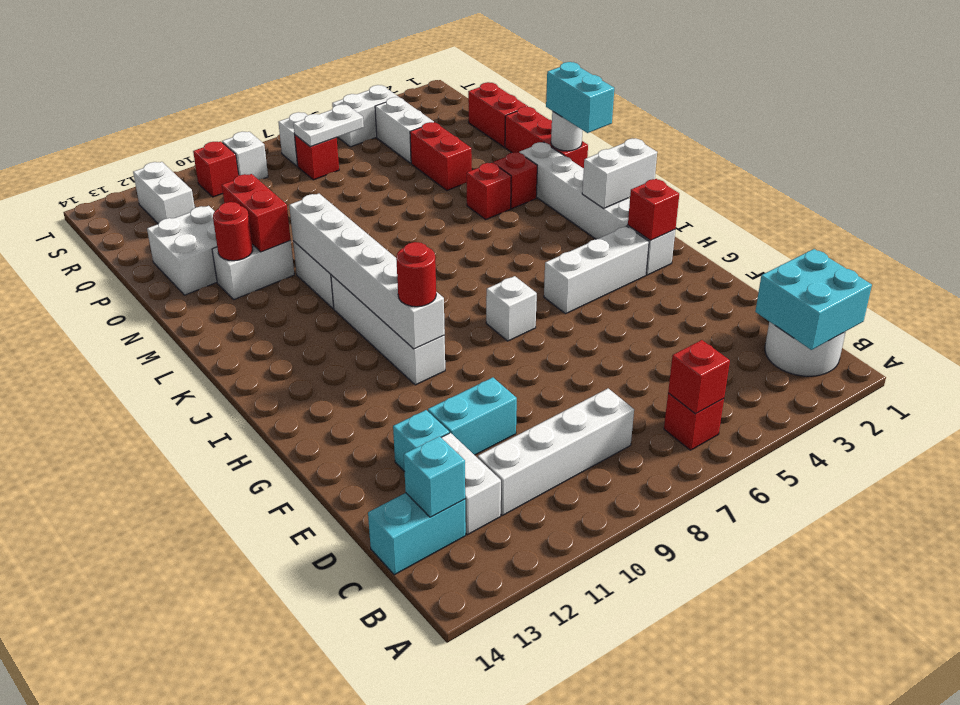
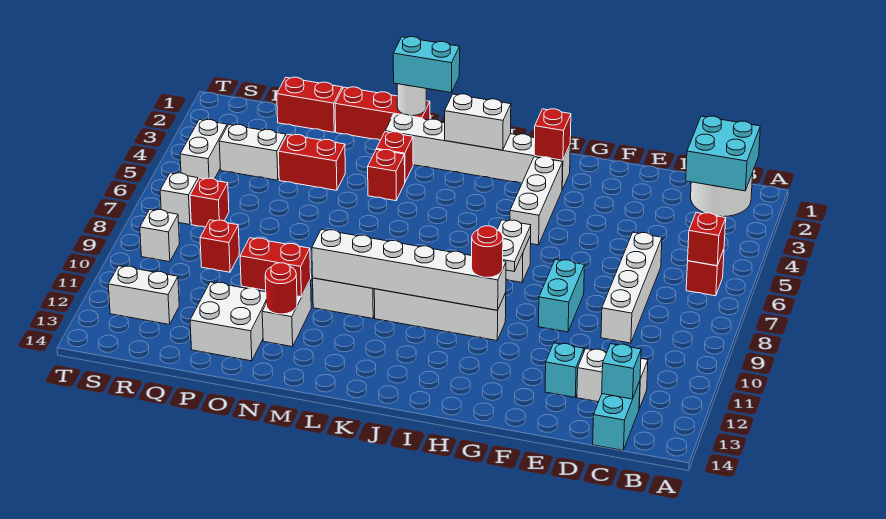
white 1x4 brick [478,389,634,515] -> white 1x4 brick moved to [601,232,662,343]
cyan 1x2 brick [428,378,517,455] -> cyan 1x2 brick moved to [538,259,584,332]
white 1x2 brick [582,138,657,209] -> white 1x2 brick turned to [445,94,511,150]
white 1x2 plate [293,104,364,147] -> white 1x2 plate moved to [497,220,531,271]
red 1x1 brick [193,141,238,197] -> red 1x1 brick moved to [200,220,239,272]

